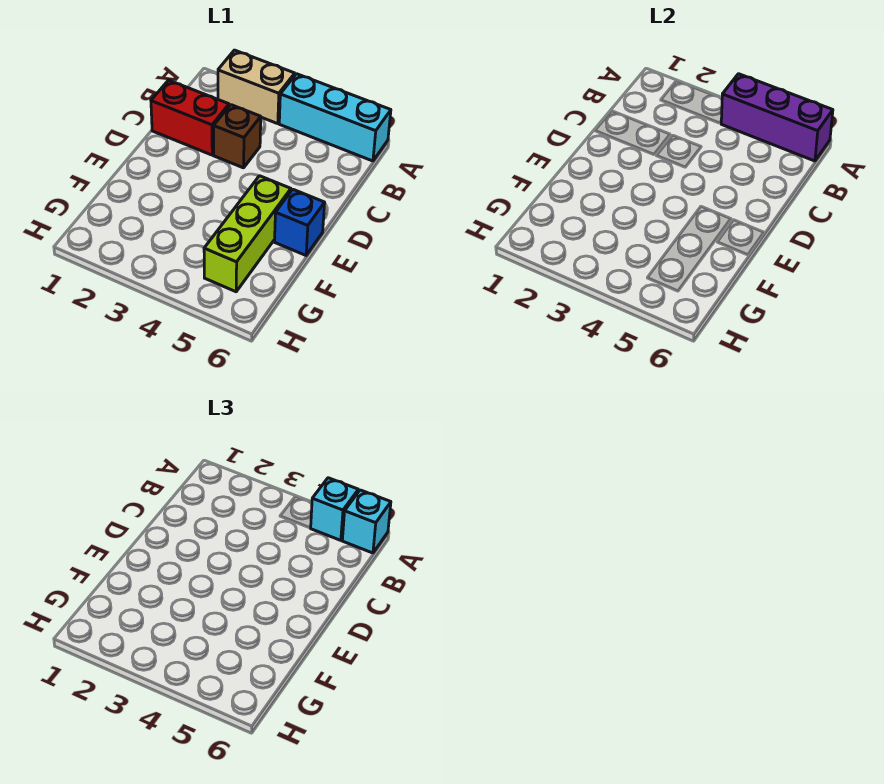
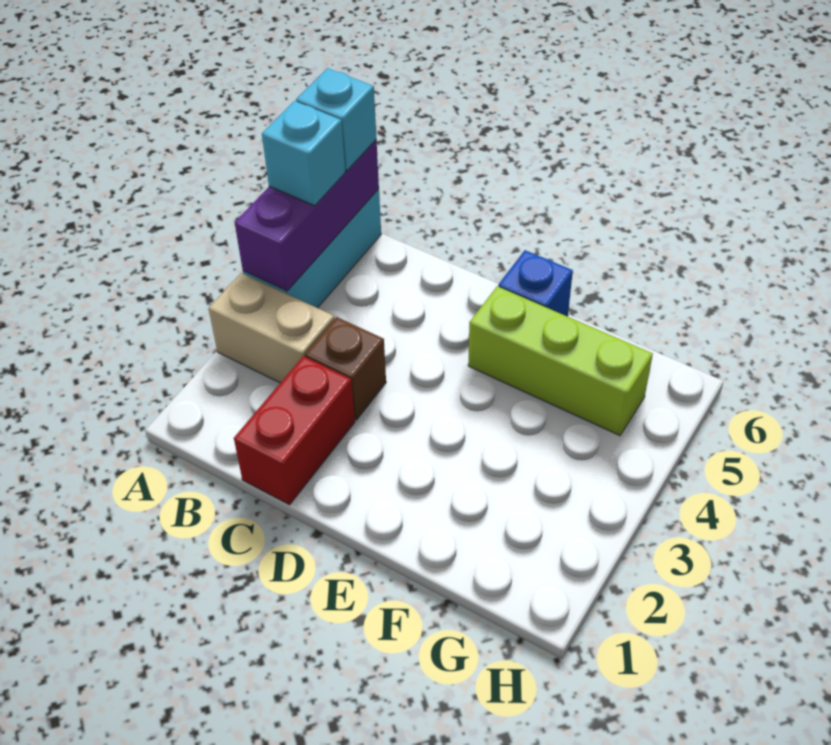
tan 1x2 brick [218,50,295,124] -> tan 1x2 brick turned to [208,273,334,383]

